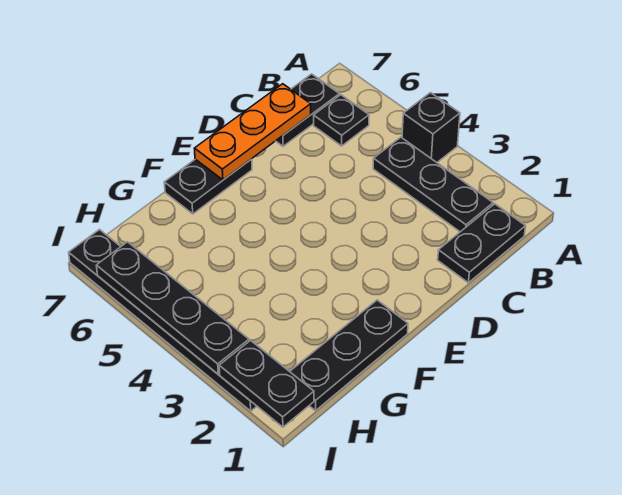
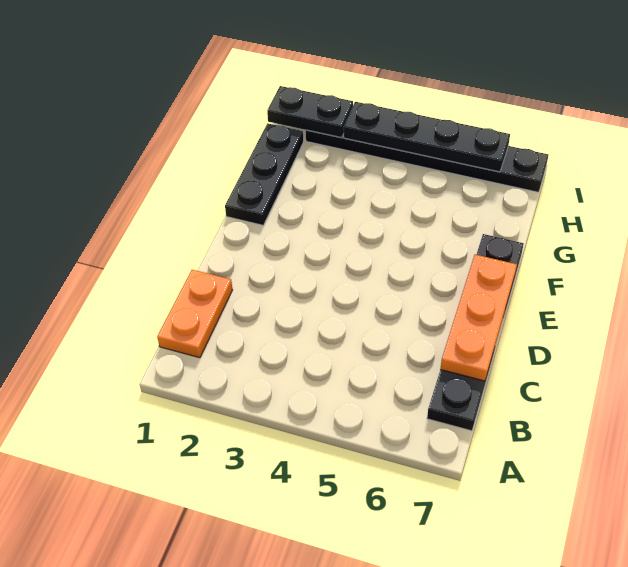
black 1x1 brick [402,93,460,162] -> none
black 1x2 plate [438,204,526,283] -> orange 1x2 plate [157,270,232,358]
black 1x3 plate [373,137,493,232] -> none
black 1x1 plate [314,95,369,146] -> none

